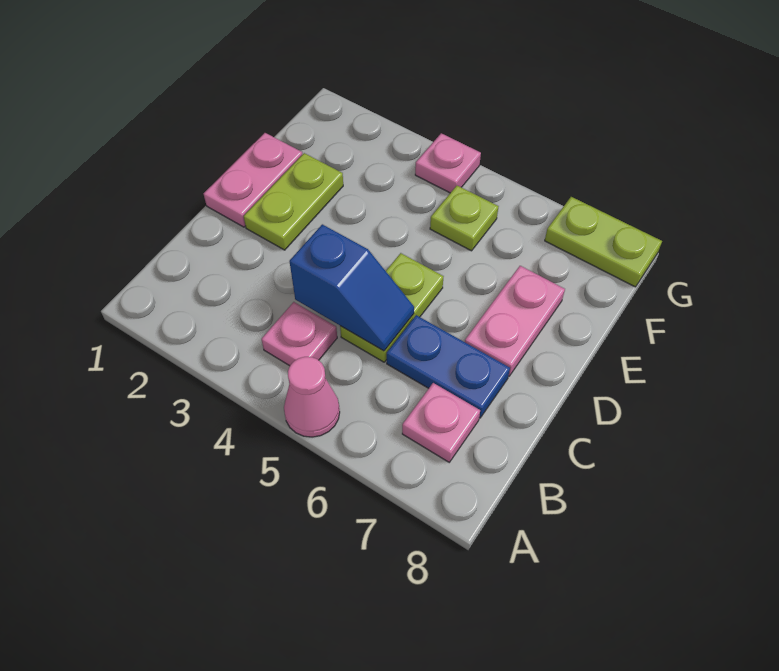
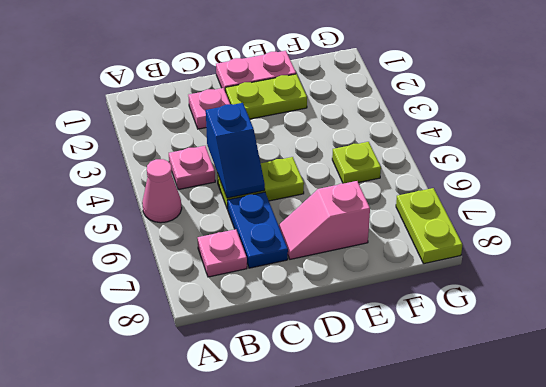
pink 1x2 plate [465,266,565,376] -> pink 1x2 slope [279,181,370,259]
pink 1x1 plate [415,133,481,193] -> pink 1x1 plate moved to [188,88,230,129]

